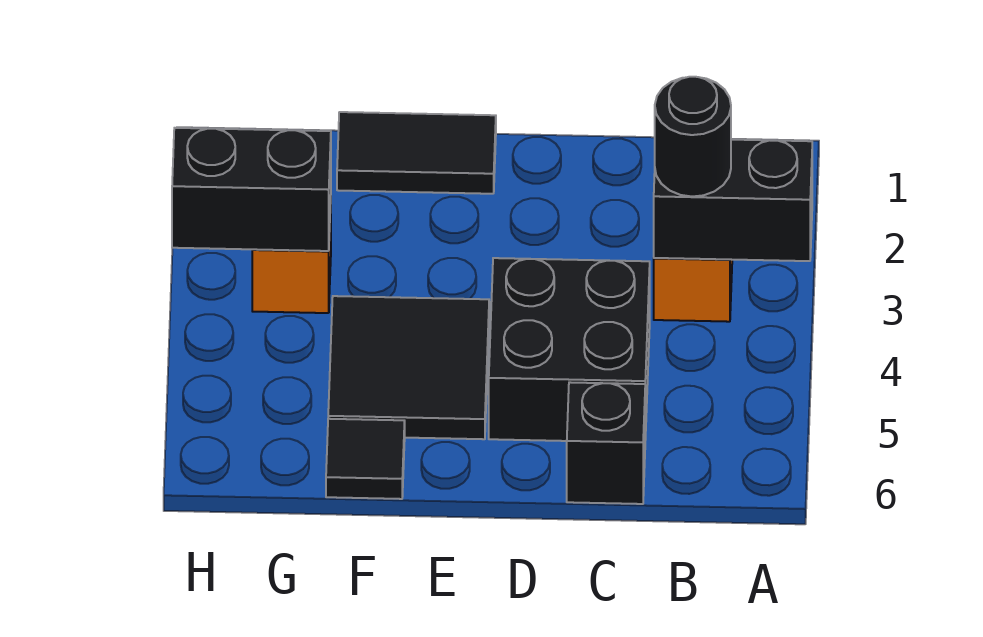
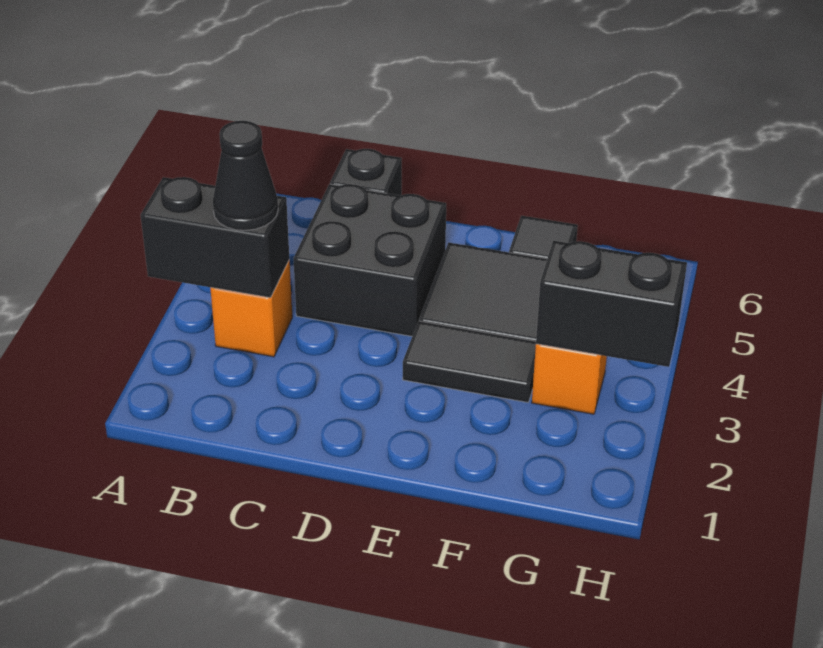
black 1x1 round brick [655,77,731,197] -> black 1x1 cone [213,121,278,230]
black 1x2 tile [337,112,496,194] -> black 1x2 tile moved to [403,321,536,402]

